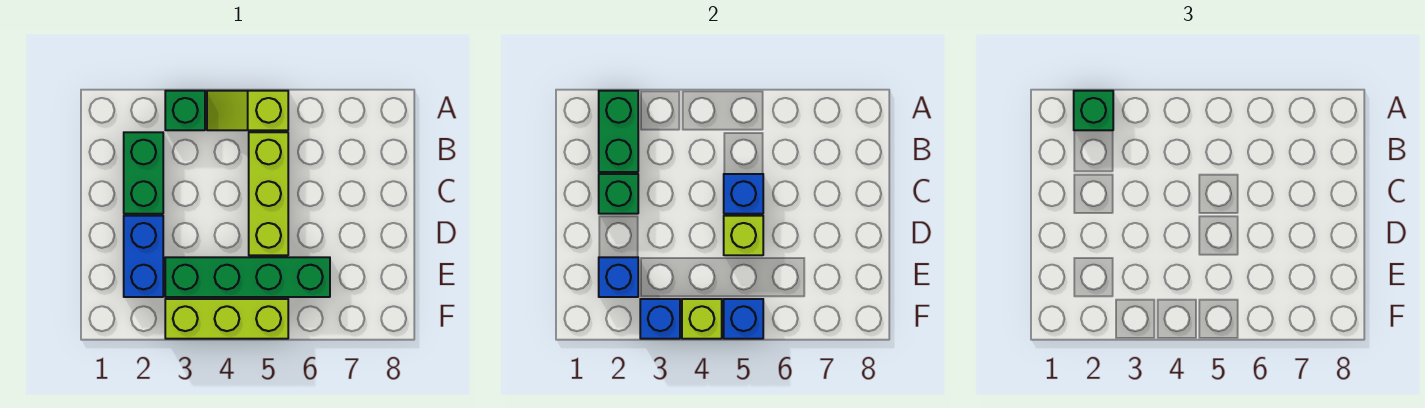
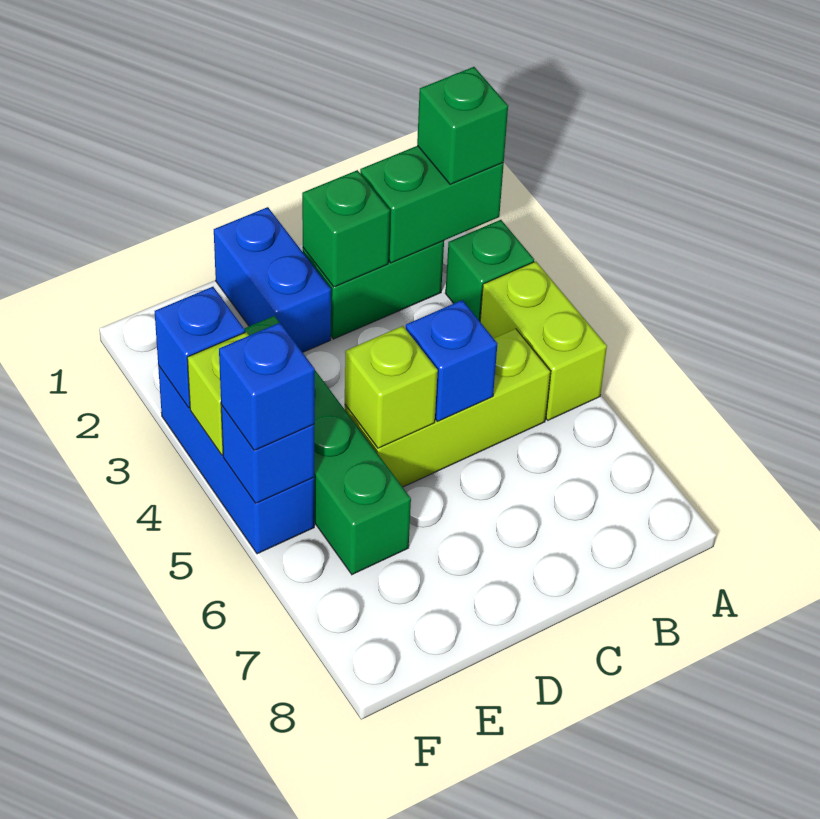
lime 1x2 slope [207,91,288,130] -> lime 1x2 brick [480,261,607,420]
blue 1x2 brick [124,216,163,297] -> blue 1x2 brick turned to [214,207,331,352]
blue 1x1 brick [599,257,638,297] -> blue 1x1 brick moved to [219,323,315,450]
lime 1x3 brick [165,299,288,339] -> blue 1x3 brick [158,365,314,554]

